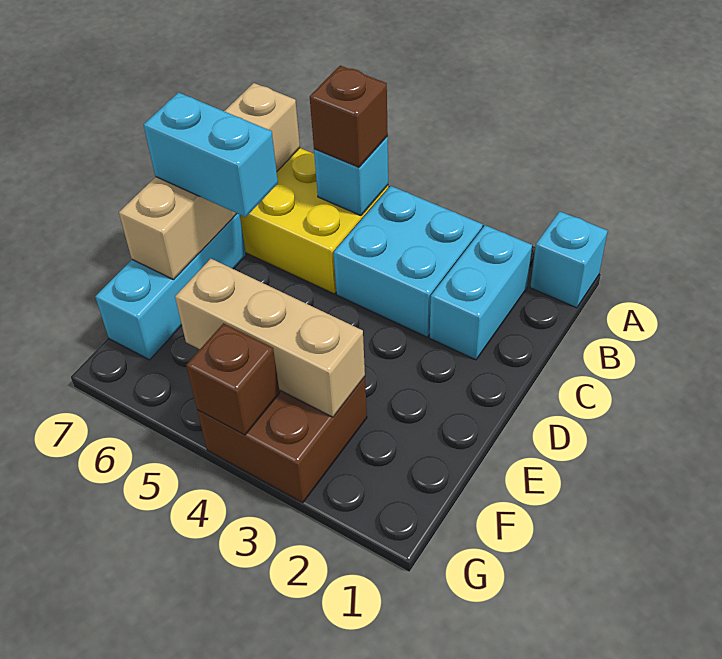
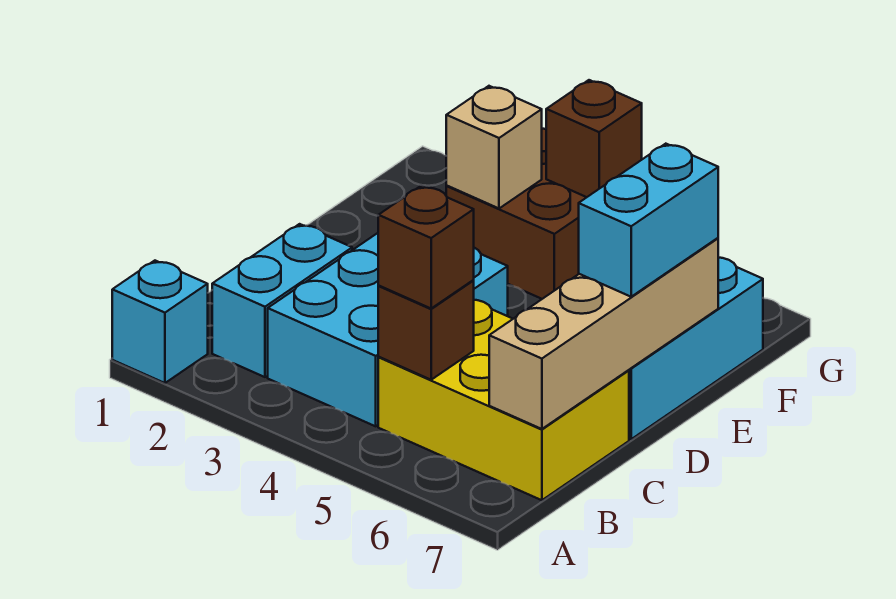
cyan 2x2 brick [334,186,483,337] -> cyan 2x3 brick [268,233,508,426]
cyan 1x1 brick [314,137,388,215] -> brown 1x1 brick [378,281,474,380]
cyan 1x2 brick [144,93,278,217] -> cyan 1x2 brick turned to [579,144,718,297]
tan 1x3 brick [175,259,365,417] -> tan 1x1 brick [446,86,542,208]

